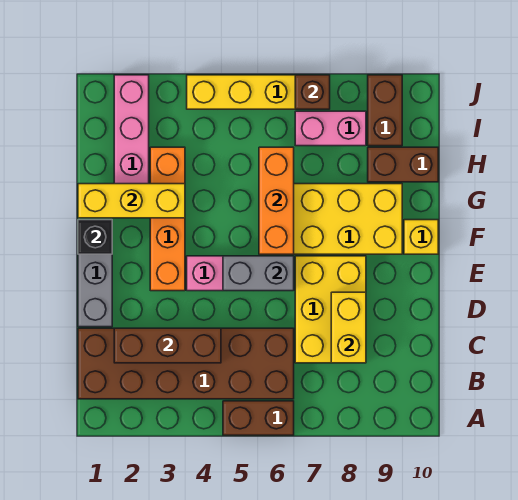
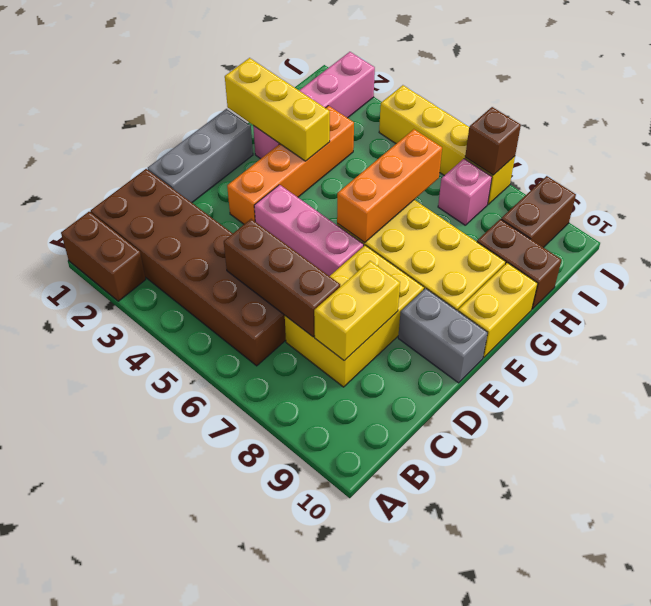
brown 1x2 brick [223,401,294,435] -> brown 1x2 brick moved to [61,212,146,301]
brown 1x3 brick [114,328,221,363] -> brown 1x3 brick moved to [224,219,340,337]
grey 1x2 brick [223,256,294,291] -> grey 1x2 brick moved to [398,288,488,383]
black 1x1 brick [78,220,112,254] -> none
yellow 1x1 brick [404,220,438,254] -> yellow 1x2 brick [458,263,538,358]
pink 1x2 brick [295,111,366,146] -> pink 1x1 brick [438,159,492,225]

